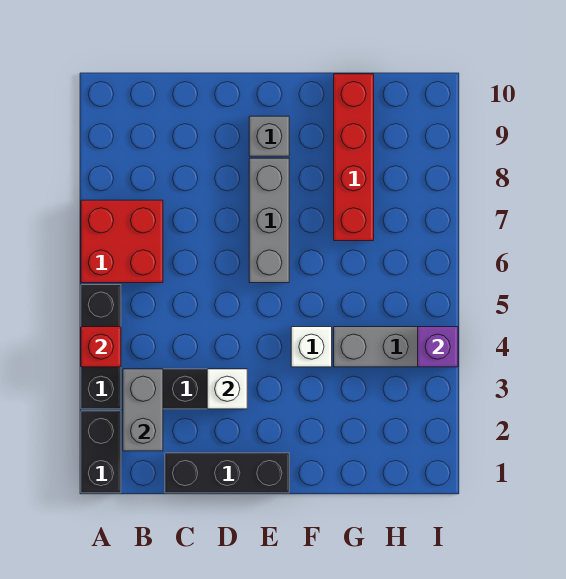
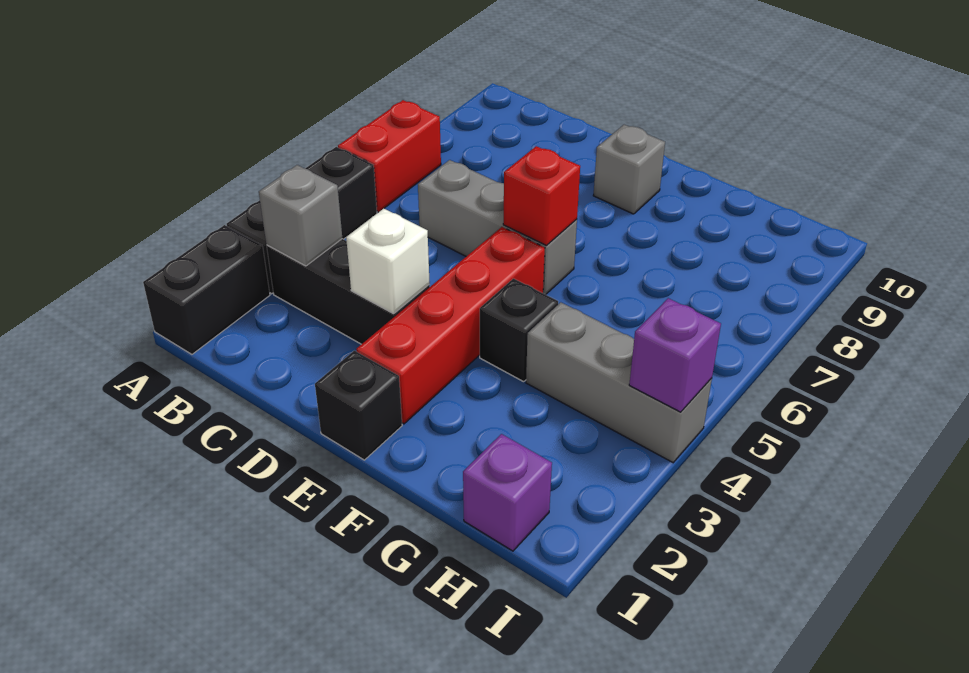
red 1x1 brick [81,327,121,367] -> red 1x1 brick moved to [503,146,580,246]
red 2x2 brick [81,200,163,283] -> red 1x2 brick [338,100,441,212]
grey 1x2 brick [123,369,163,451] -> grey 1x1 brick [259,165,342,266]
black 1x3 brick [165,453,289,493] -> black 1x1 brick [315,351,402,460]
grey 1x3 brick [249,158,289,283] -> grey 1x3 brick turned to [418,160,577,295]
white 1x1 brick [291,327,332,367] -> black 1x1 brick [480,279,558,382]
red 1x4 brick [334,74,374,241] -> red 1x4 brick moved to [356,227,545,424]
none -> purple 1x1 brick [463,434,552,551]

